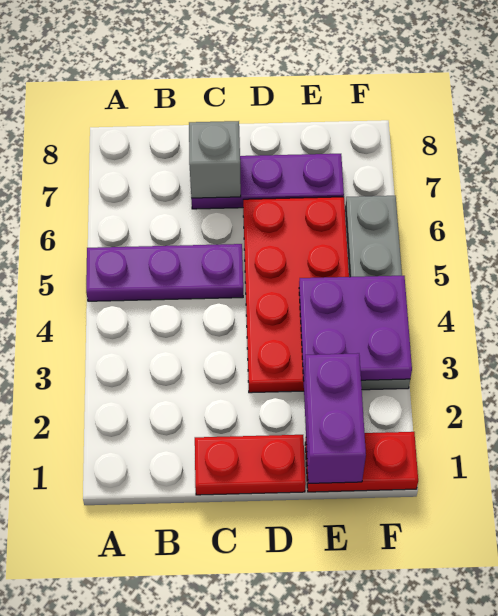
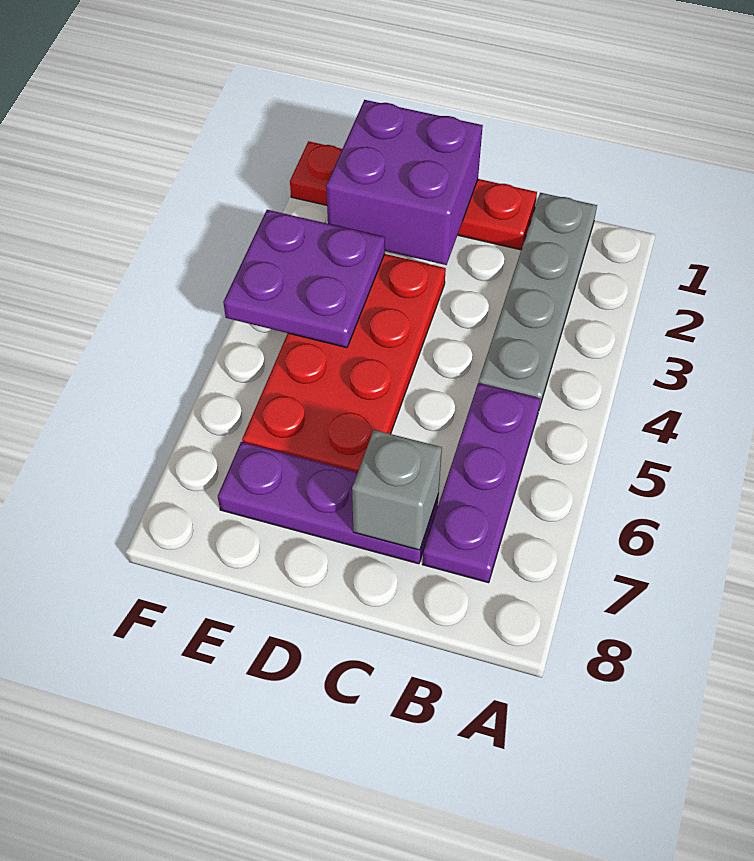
purple 1x3 plate [86,244,243,301] -> purple 1x3 plate turned to [422,383,541,583]
purple 1x2 brick [304,353,366,483] -> purple 2x2 brick [326,100,483,265]
grey 1x4 plate [346,196,410,390] -> grey 1x4 plate moved to [479,193,597,408]

